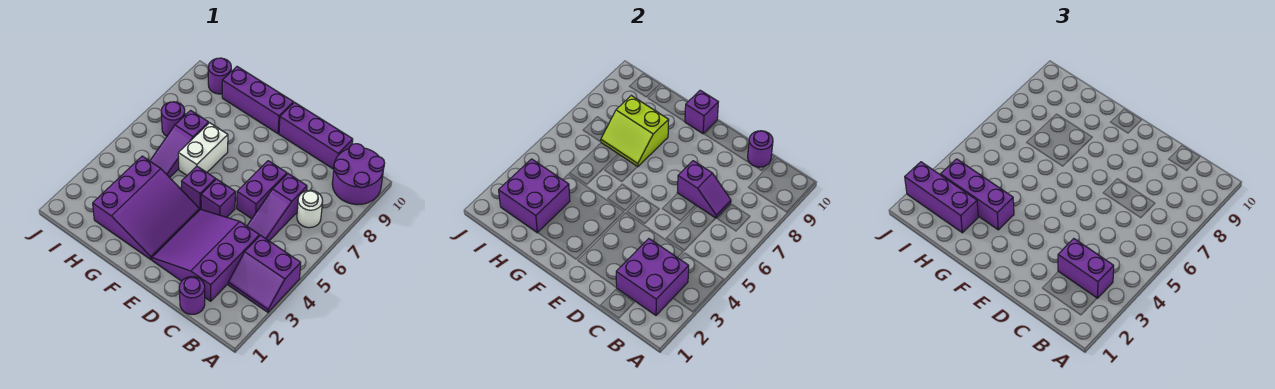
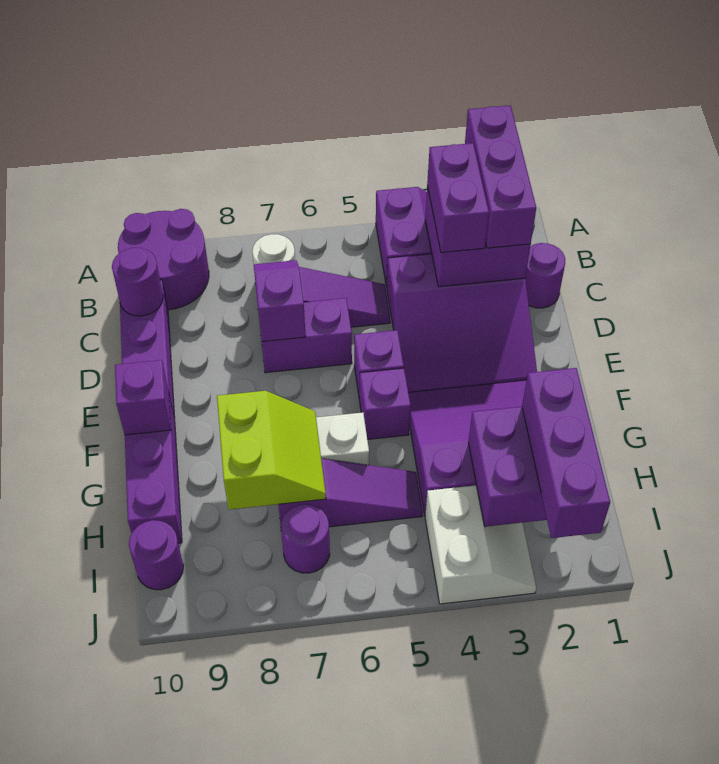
purple 1x3 brick [941,159,1014,230] -> purple 1x3 brick moved to [465,105,536,248]
none -> white 2x2 slope [425,485,536,604]

